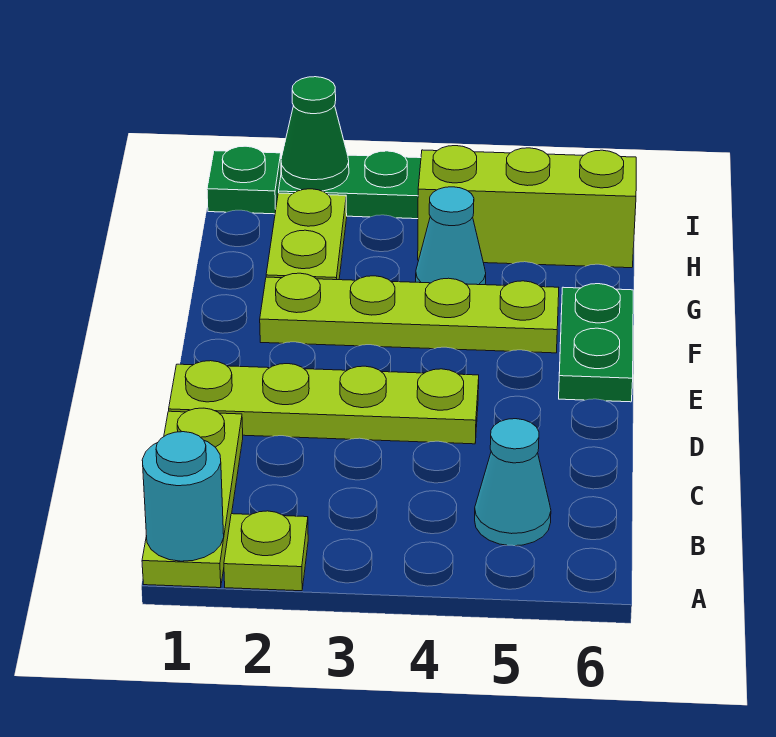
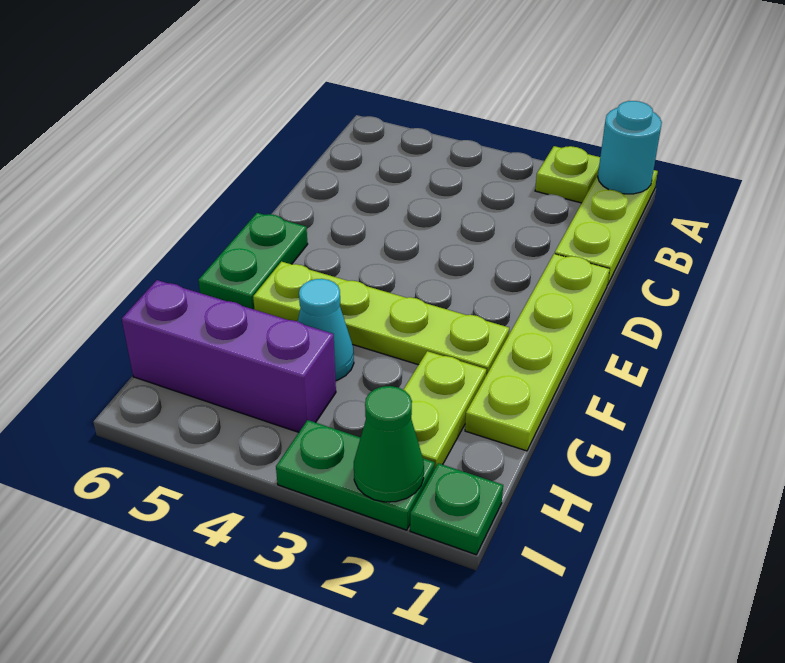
cyan 1x1 cone [475,419,551,546] -> none
lime 1x4 plate [169,361,479,444] -> lime 1x4 plate turned to [465,254,610,451]
lime 1x3 brick [418,146,636,268] -> purple 1x3 brick [122,280,336,432]

